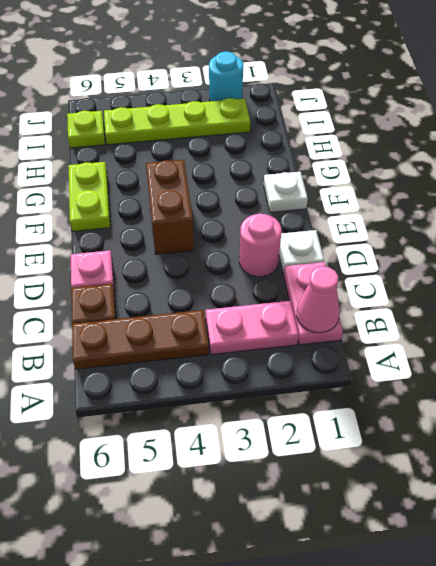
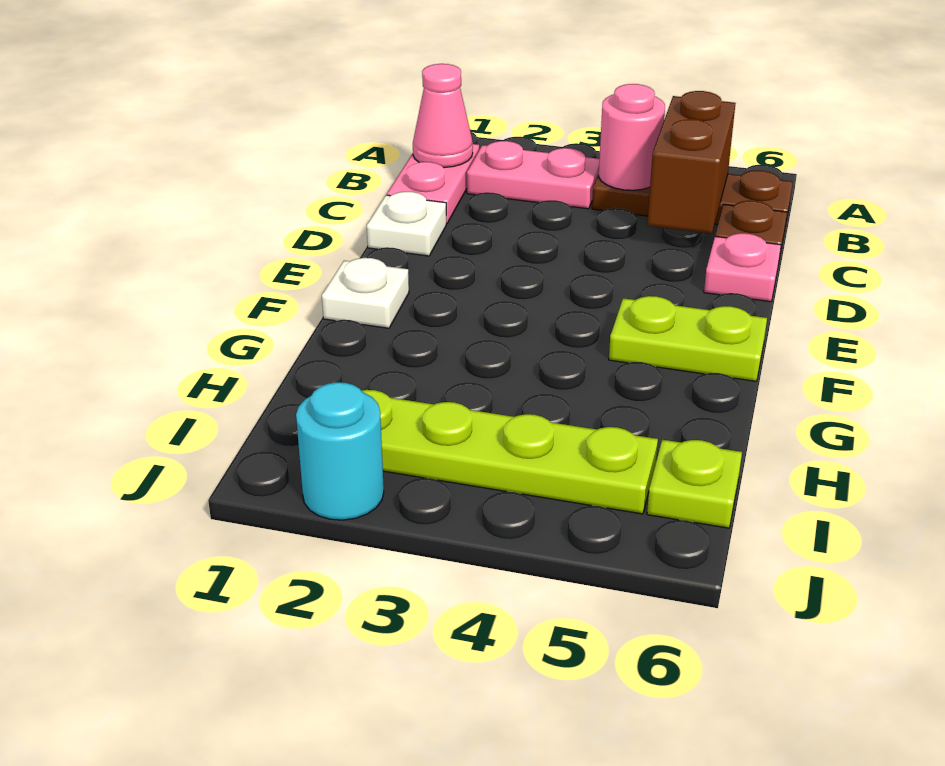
pink 1x1 round brick [239,214,281,277] -> pink 1x1 round brick moved to [599,84,665,190]
brown 1x2 brick [146,160,194,254] -> brown 1x2 brick moved to [647,91,735,234]
lime 1x2 plate [69,162,110,232] -> lime 1x2 plate turned to [609,296,767,381]

